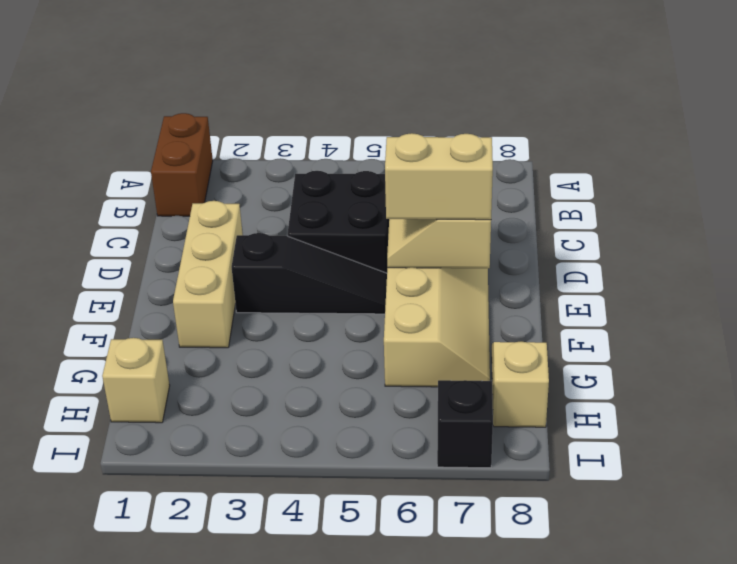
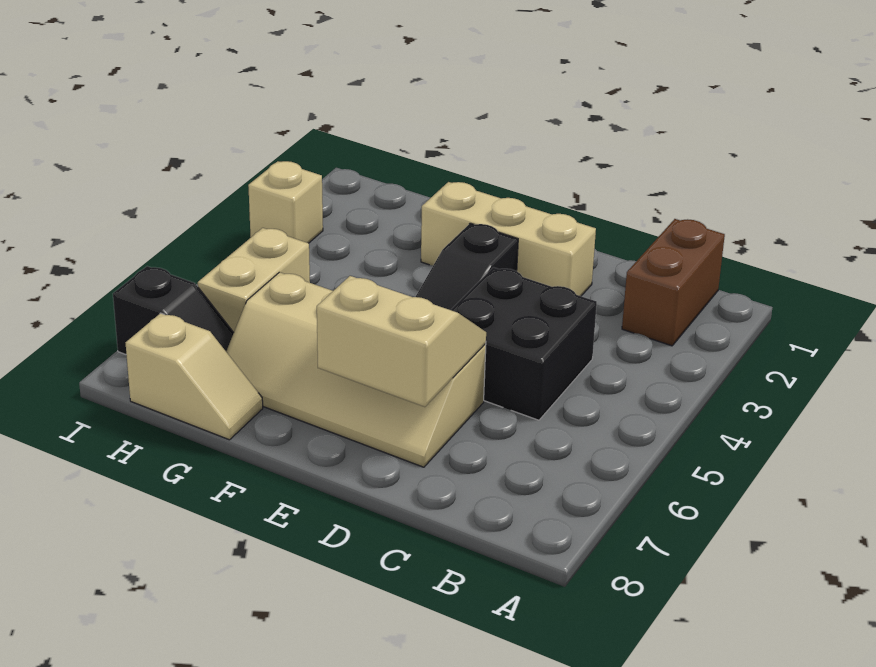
brown 1x2 brick [151,113,213,216] -> brown 1x2 brick turned to [622,219,725,346]
tan 1x2 brick [385,133,493,220] -> tan 1x2 brick moved to [198,228,310,332]
tan 1x1 brick [102,338,170,423] -> tan 1x1 brick moved to [248,161,323,243]

